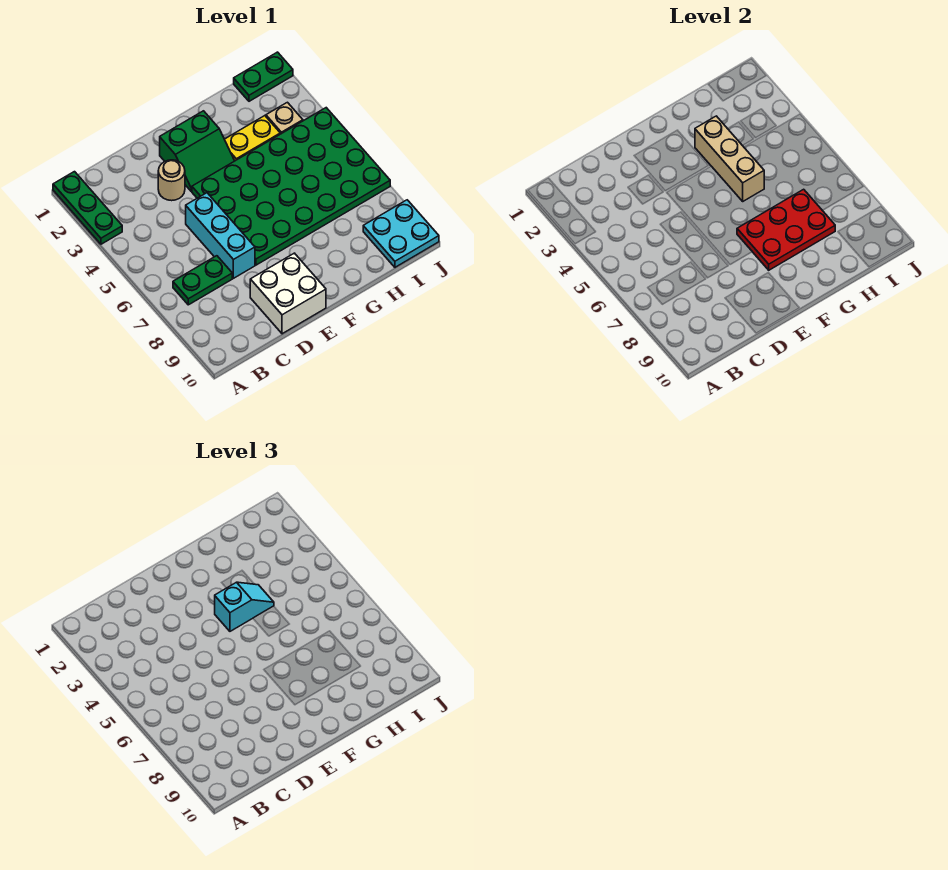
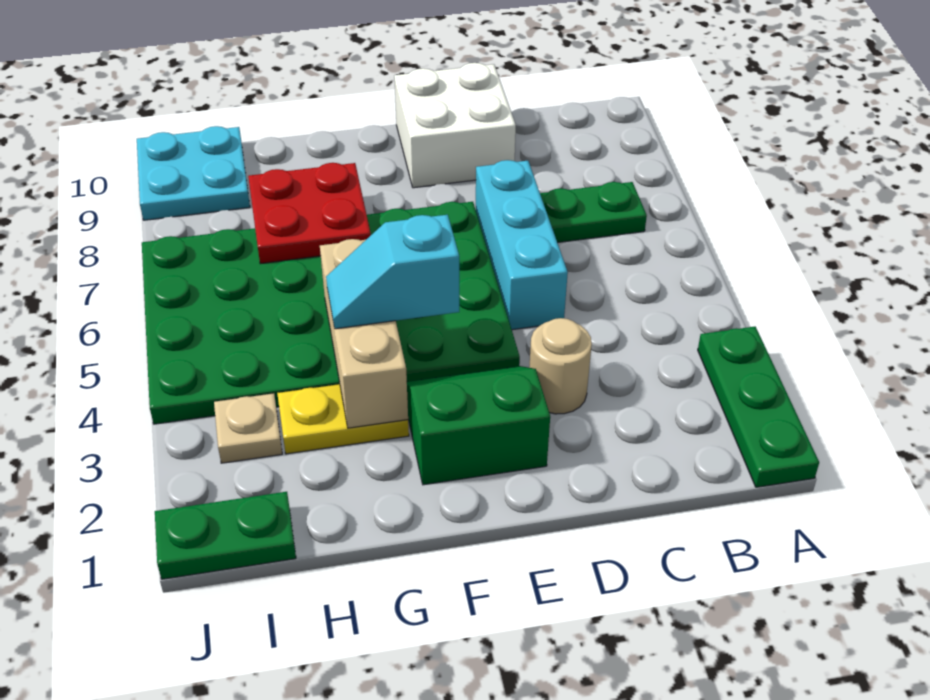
red 2x3 plate [737,189,835,270] -> red 2x2 plate [248,163,371,264]

